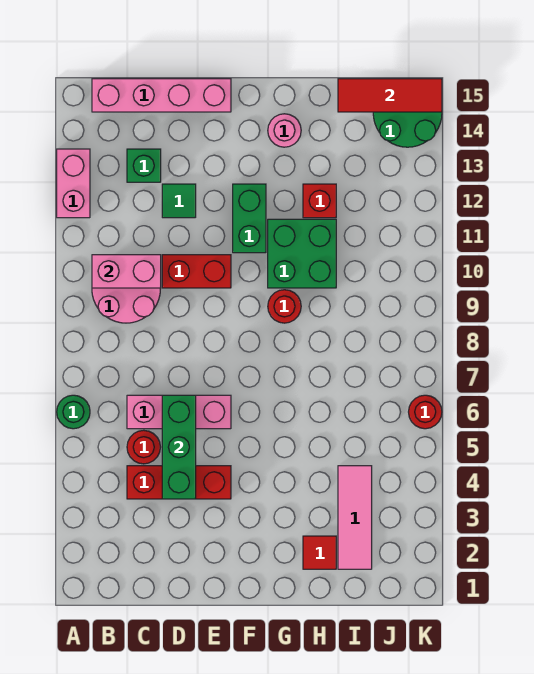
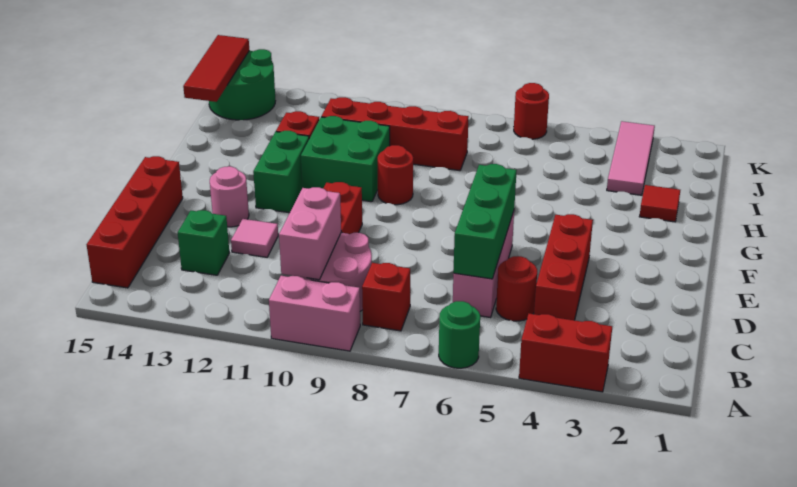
none -> red 1x2 brick [519,314,612,392]
pink 1x2 brick [57,149,90,218] -> pink 1x2 brick moved to [269,276,360,351]
none -> red 1x1 brick [362,263,410,331]
pink 1x4 brick [92,79,231,112] -> red 1x4 brick [87,156,183,288]
green 1x3 brick [162,395,196,499] -> green 1x3 brick turned to [453,164,517,279]
green 1x1 tile [162,184,196,218] -> pink 1x1 tile [231,219,278,257]
green 1x2 brick [233,184,266,253] -> green 1x2 brick turned to [253,131,309,213]
pink 1x1 round brick [268,114,301,147] -> pink 1x1 round brick moved to [210,166,249,227]
pink 1x3 tile [338,466,372,569] -> pink 1x3 tile turned to [607,121,655,195]
none -> red 1x4 brick [321,97,469,171]

